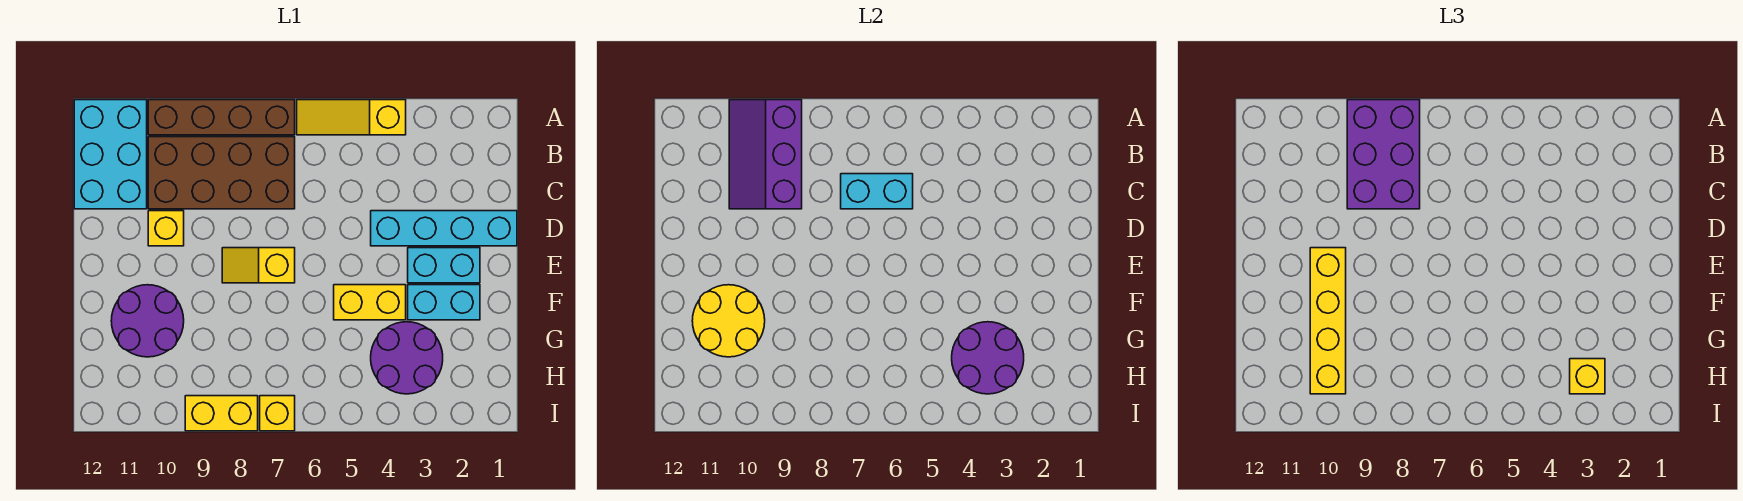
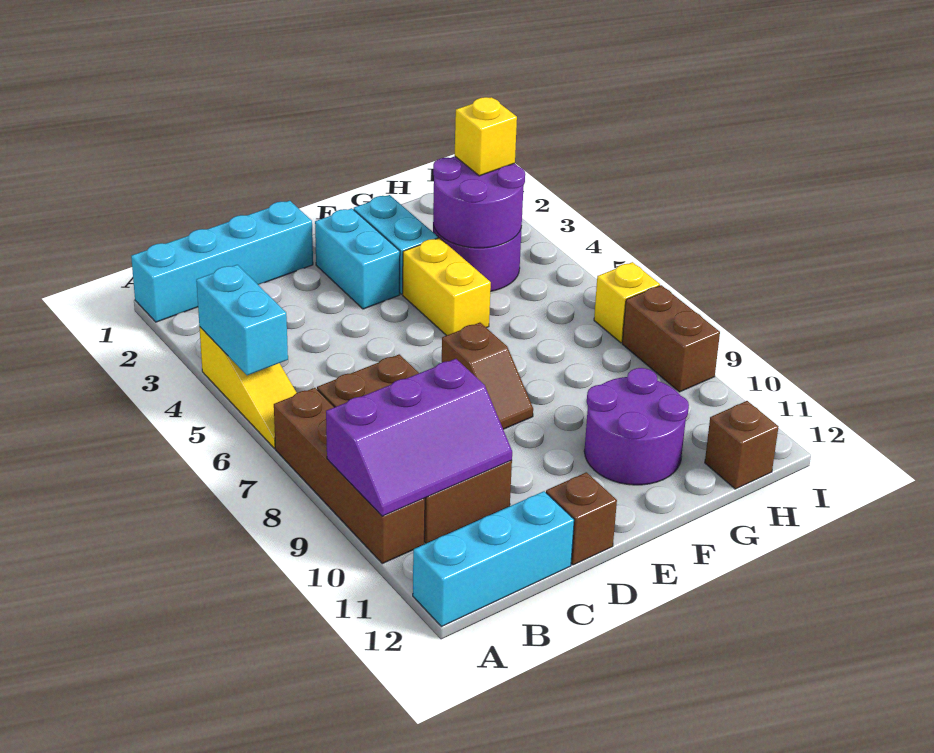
purple 2x3 brick [1347,100,1420,209] -> none
cyan 2x3 brick [74,100,147,209] -> cyan 1x3 brick [413,491,574,627]
cyan 1x2 brick [841,174,913,209] -> cyan 1x2 brick moved to [196,265,288,375]
cyan 1x4 brick [371,211,517,246] -> cyan 1x4 brick turned to [131,201,313,322]
yellow 1x1 brick [148,211,184,246] -> none
none -> brown 1x1 brick [546,472,617,565]
yellow 1x2 slope [222,248,295,283] -> brown 1x2 slope [442,323,533,429]
yellow 1x4 brick [1310,248,1346,394] -> none
yellow 2x2 round brick [692,285,765,357] -> none
none -> brown 1x1 brick [705,401,778,489]
yellow 1x2 brick [185,396,258,431] -> brown 1x2 brick [622,285,720,392]

